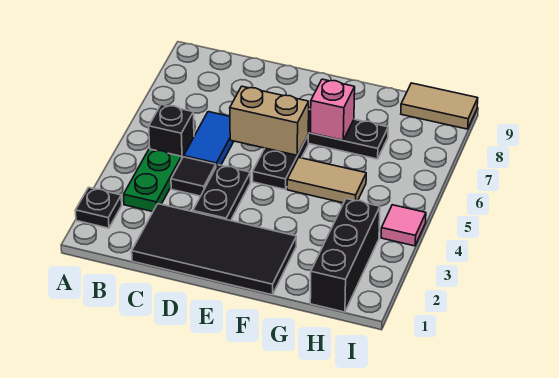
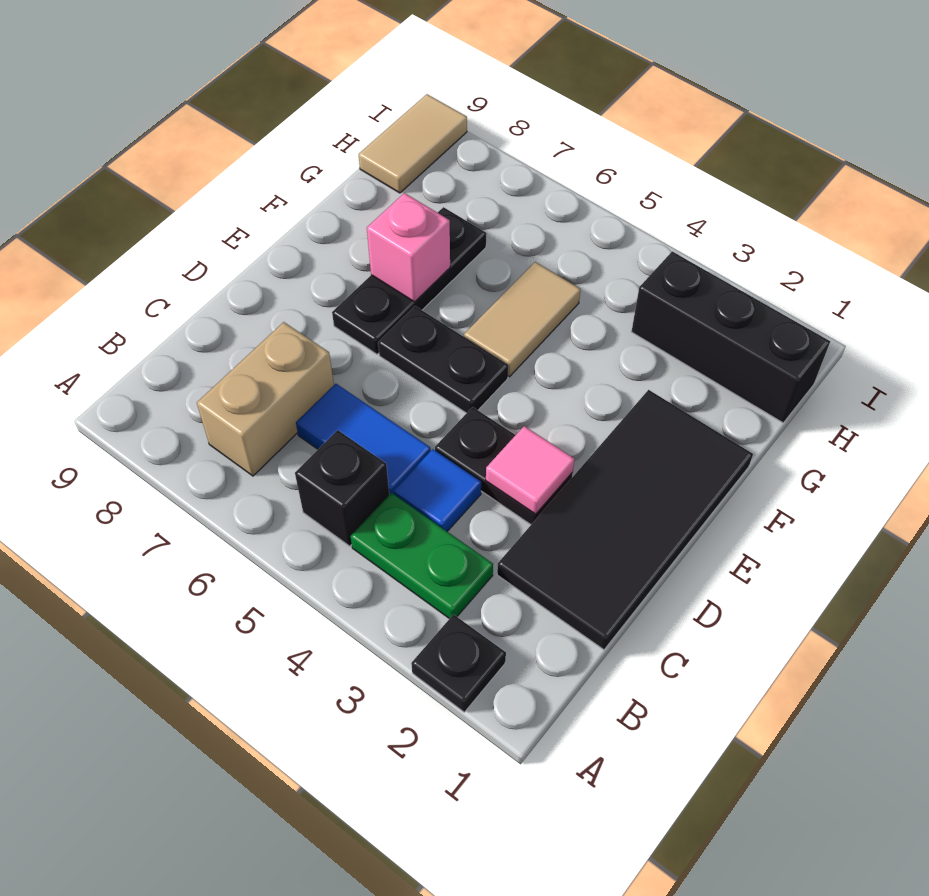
black 1x1 tile [171,157,216,196] -> blue 1x1 tile [394,449,481,531]
tan 1x2 brick [230,86,309,155] -> tan 1x2 brick moved to [197,322,334,476]
pink 1x1 tile [381,205,426,246] -> pink 1x1 tile moved to [486,426,574,514]

